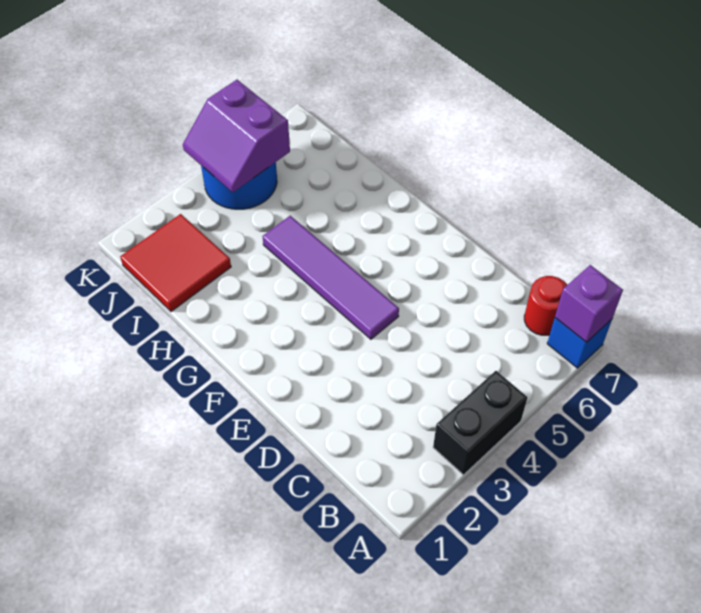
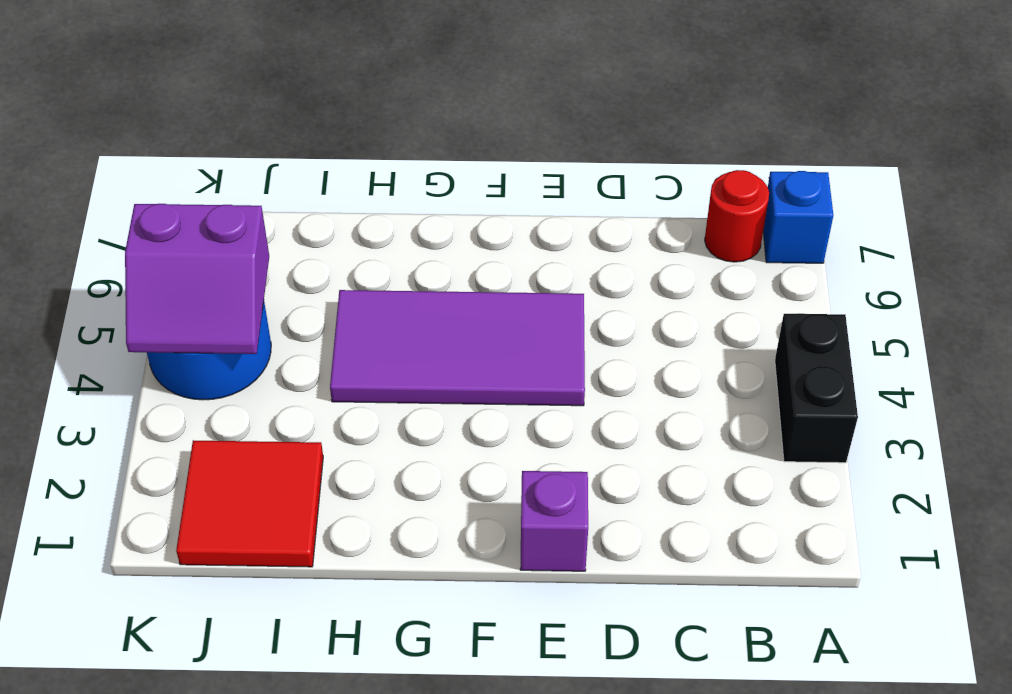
purple 1x1 brick [555,265,623,342] -> purple 1x1 brick moved to [520,471,588,571]
purple 1x4 tile [262,216,399,339] -> purple 2x4 tile [330,290,585,406]

